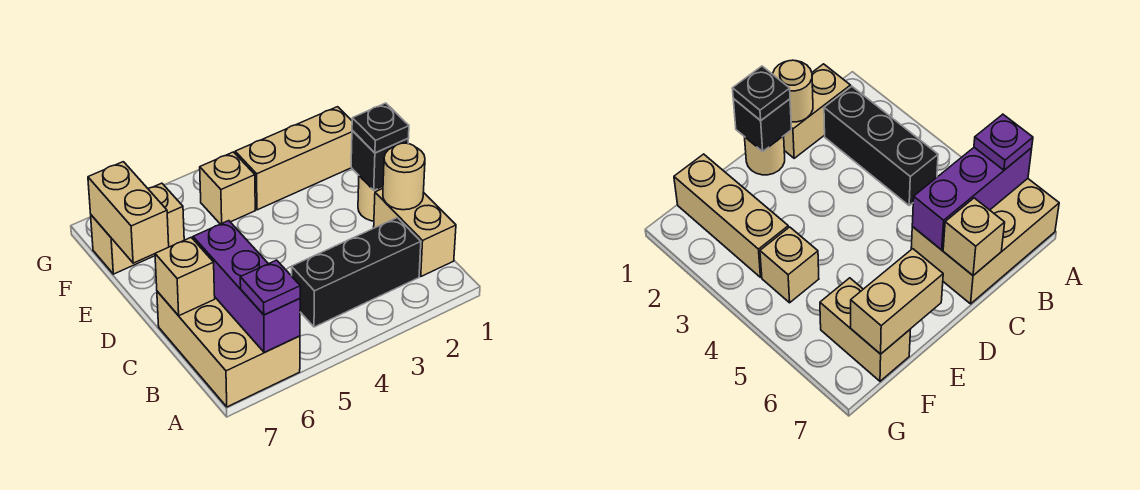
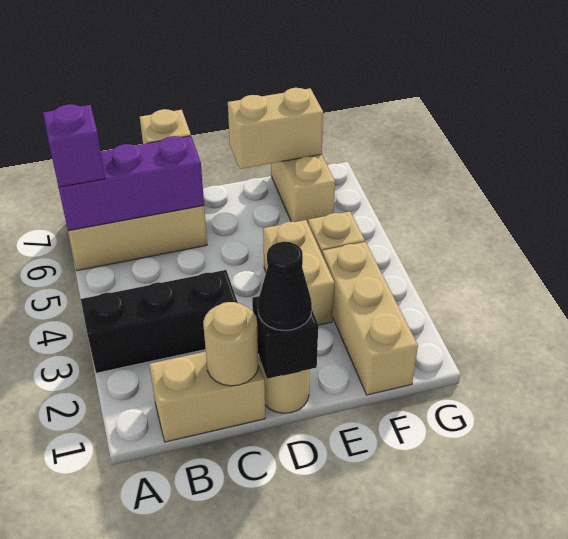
purple 1x1 plate [240,260,300,315] -> purple 1x1 brick [43,104,105,187]
black 1x3 brick [292,218,421,327] -> black 1x3 brick turned to [81,270,238,373]
black 1x1 plate [352,103,409,153] -> black 1x1 cone [258,242,312,330]
none -> tan 1x2 brick [263,220,334,325]

